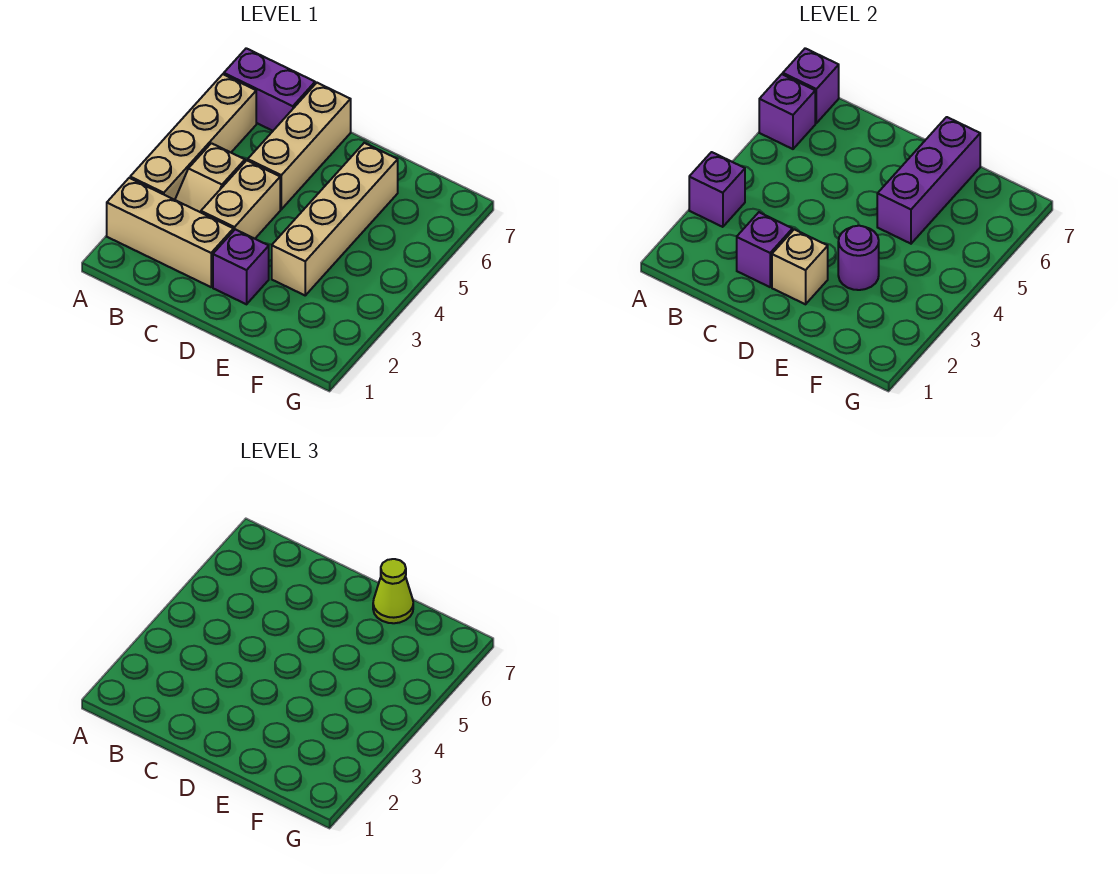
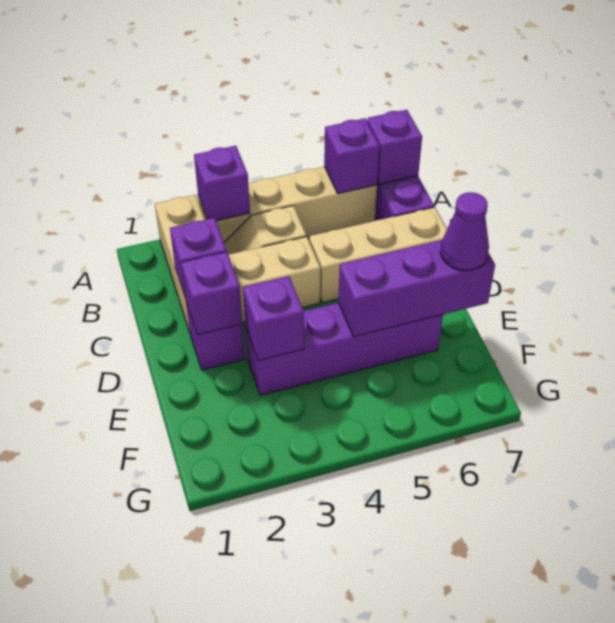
tan 1x1 brick [772,229,828,304] -> purple 1x1 brick [181,252,242,335]
tan 1x4 brick [272,143,398,295] -> purple 1x4 brick [246,303,443,396]
purple 1x1 round brick [838,226,879,290] -> purple 1x1 brick [243,276,304,360]
lime 1x1 cone [373,559,413,623] -> purple 1x1 cone [440,192,489,271]

